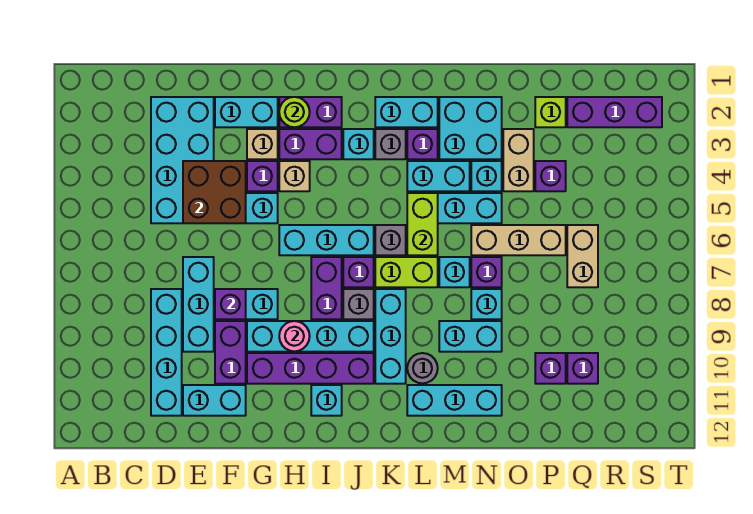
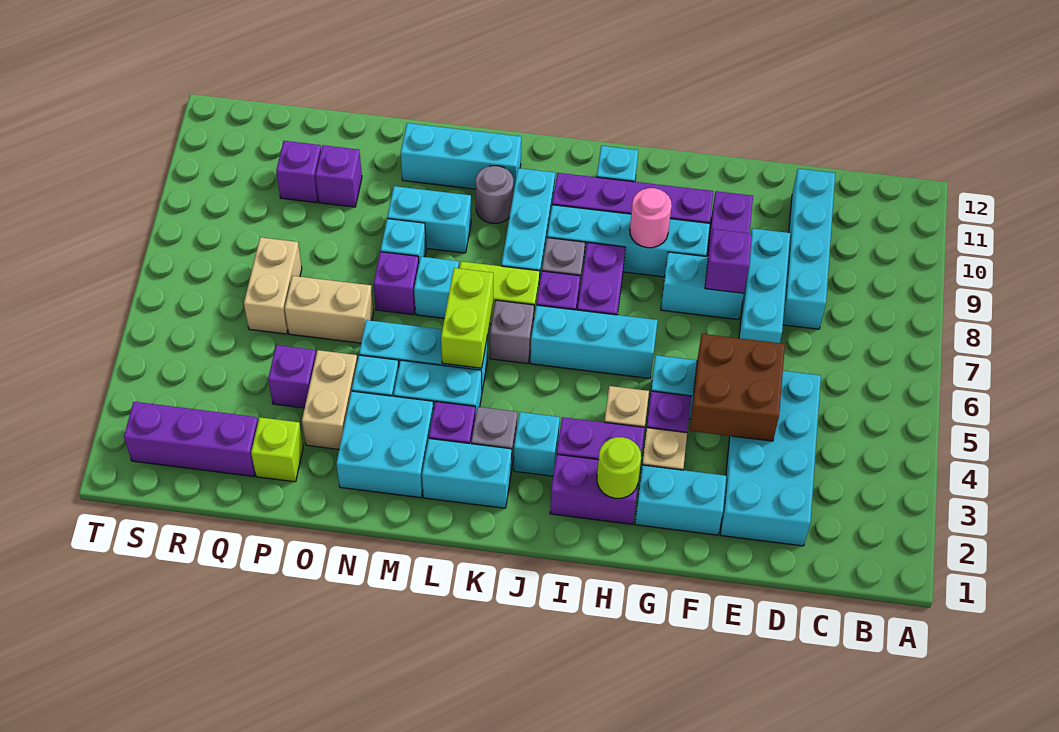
cyan 1x2 brick [183,385,246,416] -> none
tan 1x3 brick [471,225,566,255] -> tan 1x2 brick [285,276,374,343]

